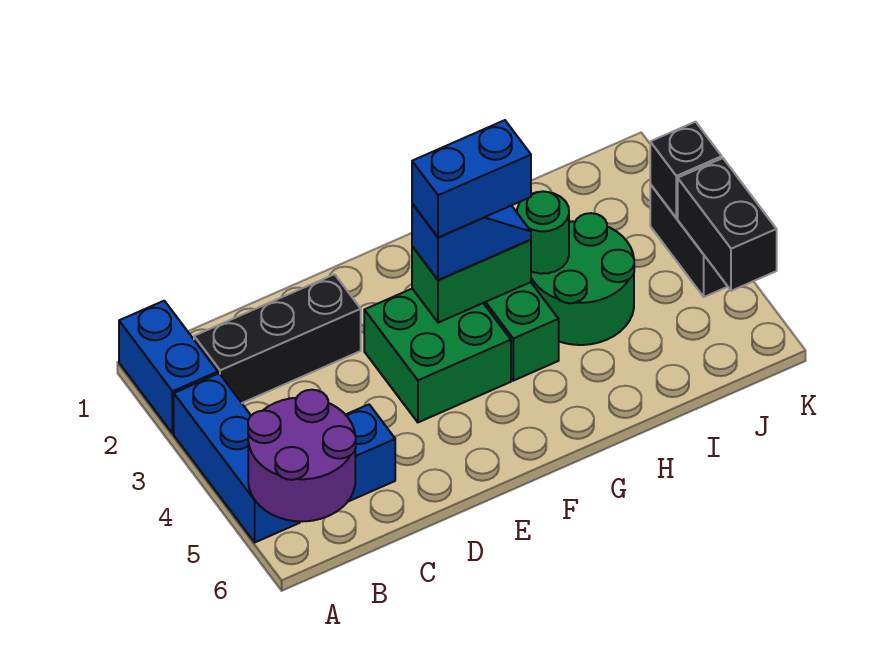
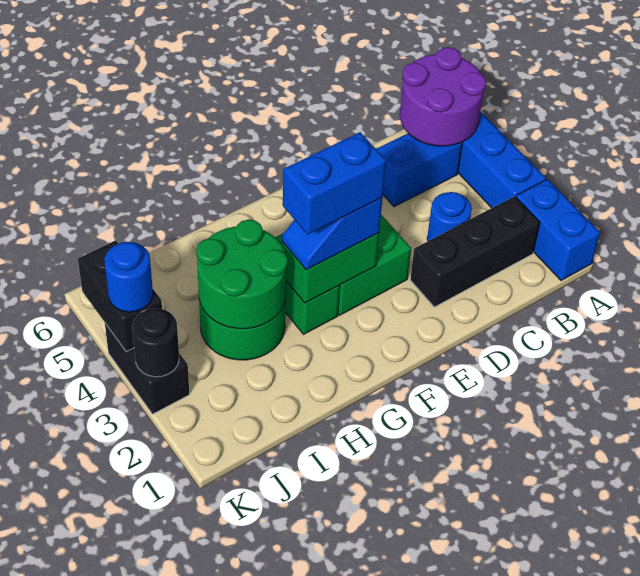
none -> blue 1x1 round brick [427,192,472,241]
green 1x1 round brick [517,191,569,274] -> green 2x2 round brick [197,220,288,329]
black 1x1 brick [650,122,722,218] -> black 1x1 round brick [132,308,179,377]
none -> blue 1x1 round brick [104,242,153,312]

